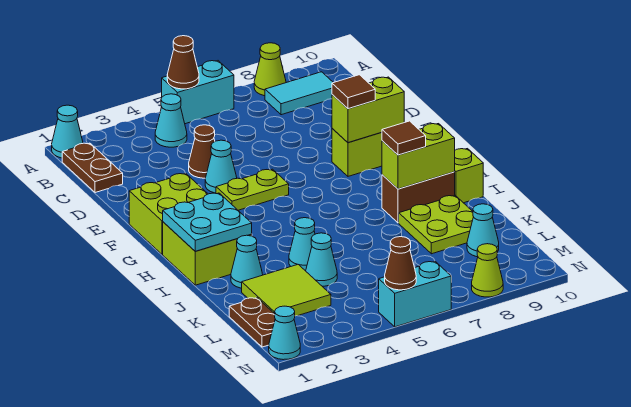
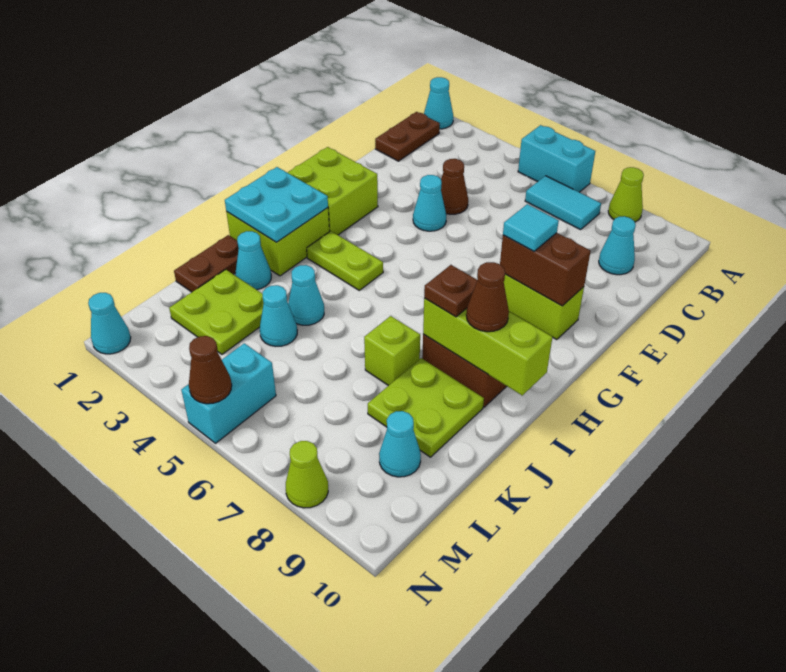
brown 1x1 cone [167,36,199,89] -> brown 1x1 cone moved to [466,262,509,332]
cyan 1x1 cone [155,94,187,147] -> cyan 1x1 cone moved to [599,216,636,275]
cyan 1x2 tile [265,72,333,115] -> cyan 1x2 tile moved to [525,176,601,230]
lime 1x2 plate [216,169,289,210] -> lime 1x2 plate moved to [307,231,383,290]
lime 1x2 brick [332,77,404,143] -> brown 1x2 brick [500,233,591,306]
brown 1x1 tile [332,75,375,109] -> cyan 1x1 tile [503,204,559,251]
lime 1x2 brick [382,124,455,189] -> lime 1x3 brick [423,298,552,396]
brown 1x1 tile [382,121,426,155] -> brown 1x1 plate [424,265,477,317]
lime 1x1 brick [455,149,483,203] -> lime 1x1 brick moved to [364,316,420,386]
lime 2x2 tile [242,264,331,316] -> lime 2x2 plate [169,270,264,354]
brown 1x2 plate [229,298,275,347] -> brown 1x2 plate moved to [174,235,239,292]
cyan 1x2 brick [379,262,451,327] -> cyan 1x2 brick turned to [181,343,276,443]

